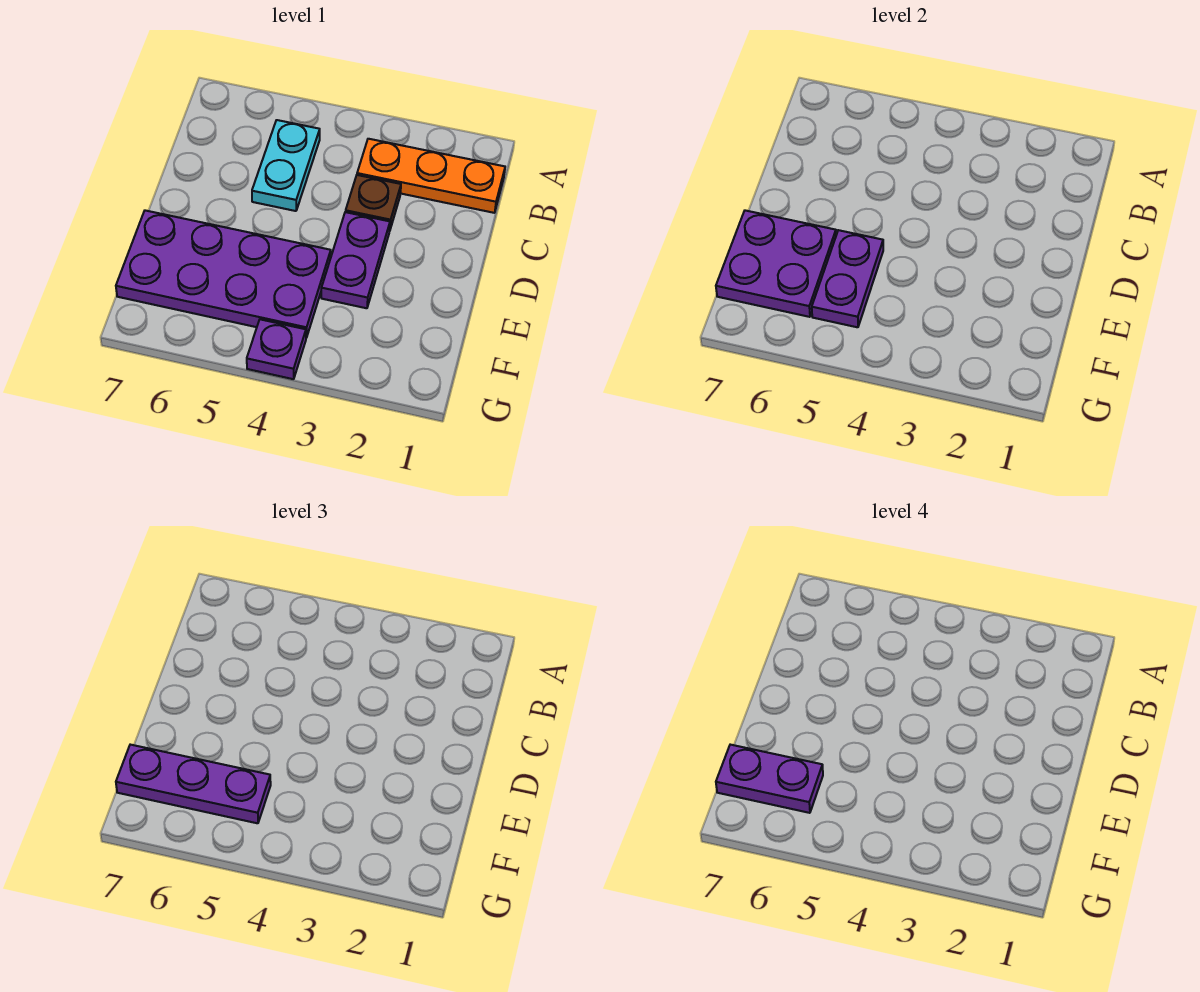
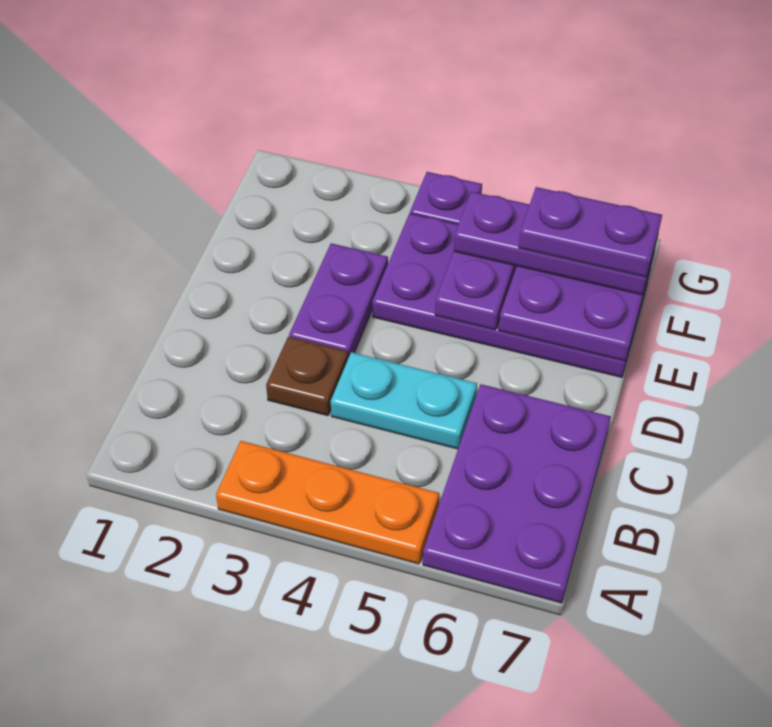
none -> purple 2x3 plate [423,384,611,603]
orange 1x3 plate [357,139,505,213] -> orange 1x3 plate moved to [216,441,439,564]
cyan 1x2 plate [252,120,320,211] -> cyan 1x2 plate turned to [331,352,477,449]

